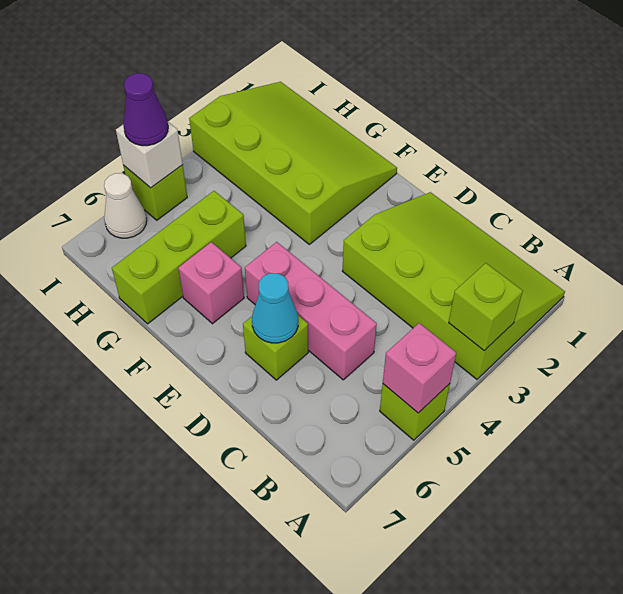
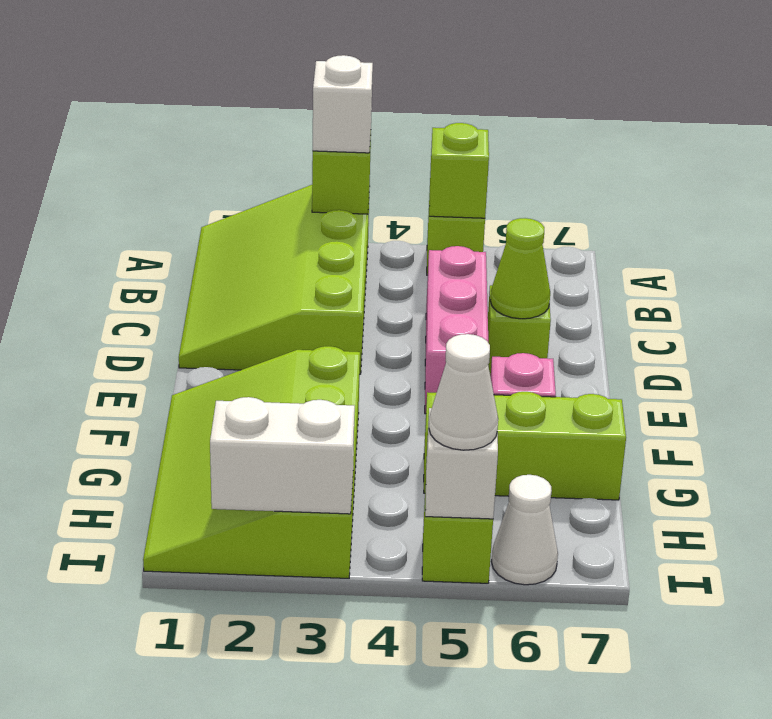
none -> white 1x1 brick [313,55,373,153]
pink 1x1 brick [383,323,456,413] -> lime 1x1 brick [429,123,489,218]
cyan 1x1 cone [252,273,298,343] -> lime 1x1 cone [490,218,550,319]
none -> white 1x2 brick [210,397,355,514]
purple 1x1 cone [123,73,168,146] -> white 1x1 cone [429,334,498,450]

